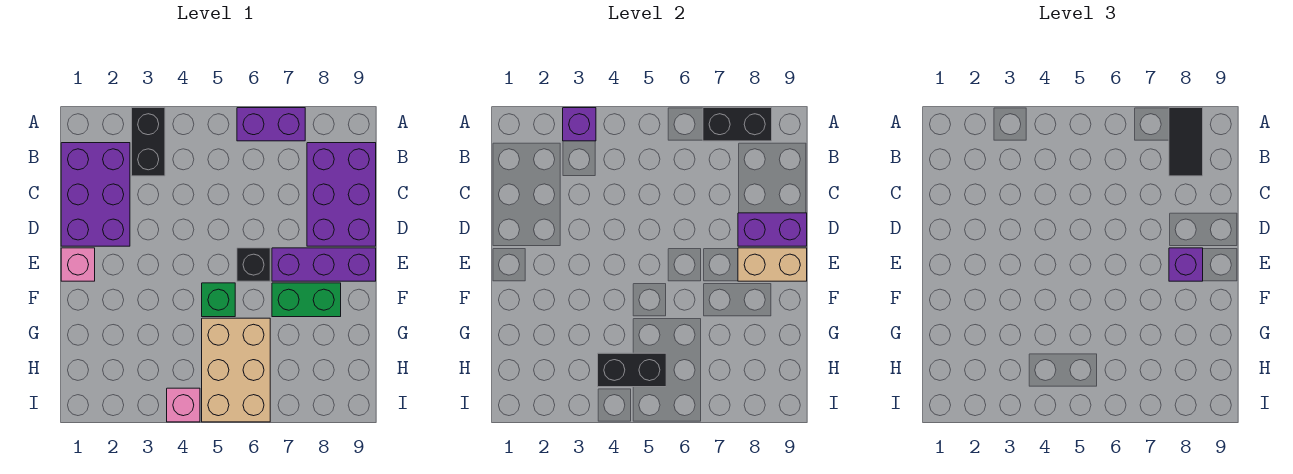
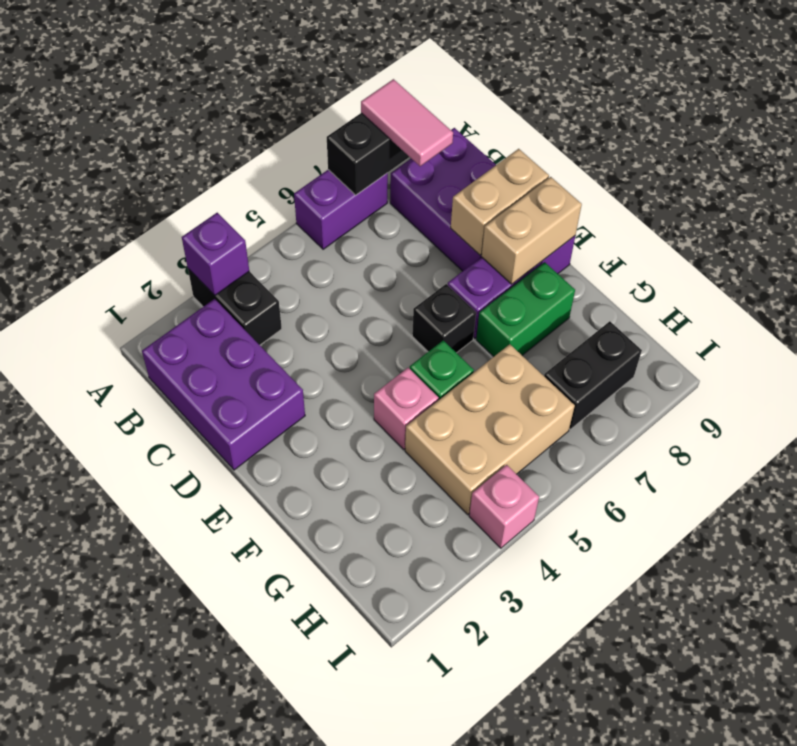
black 1x2 tile [1169,108,1203,176] -> pink 1x2 tile [361,79,453,166]
purple 1x2 brick [738,213,807,246] -> tan 1x2 brick [451,149,549,255]
pink 1x1 brick [61,248,95,281] -> pink 1x1 brick moved to [374,368,439,449]
purple 1x1 brick [1169,248,1203,281] -> none
tan 2x3 brick [202,318,270,422] -> tan 2x3 brick turned to [405,344,575,514]
black 1x2 brick [598,353,666,387] -> black 1x2 brick moved to [544,321,642,429]

